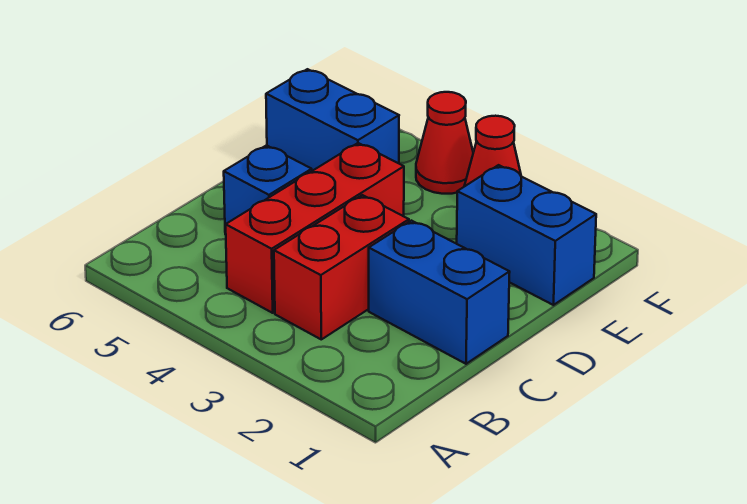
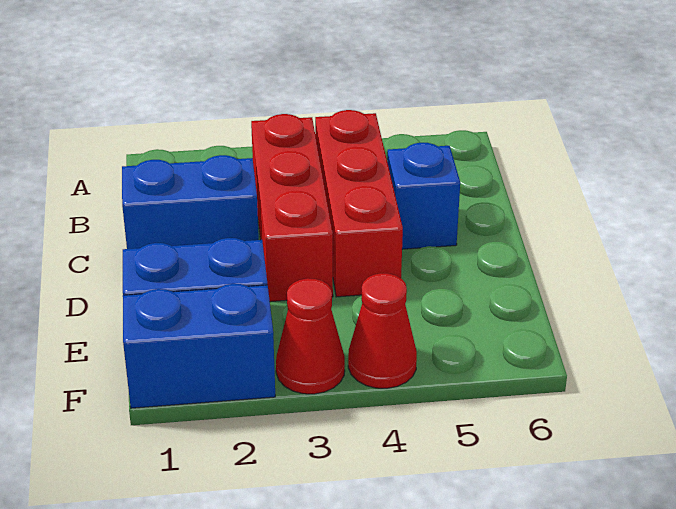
red 1x2 brick [274,195,409,339] -> red 1x3 brick [251,114,333,302]
blue 1x2 brick [266,69,399,171] -> blue 1x2 brick moved to [123,284,275,408]

